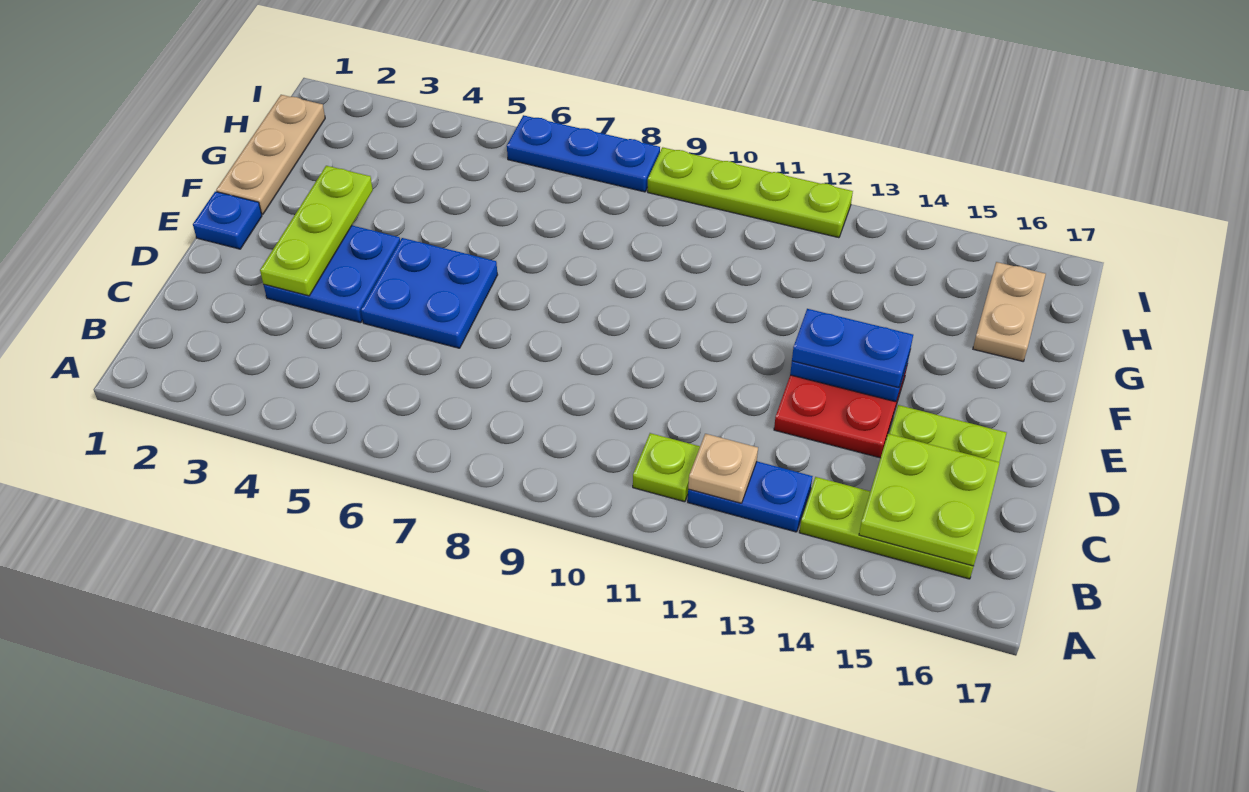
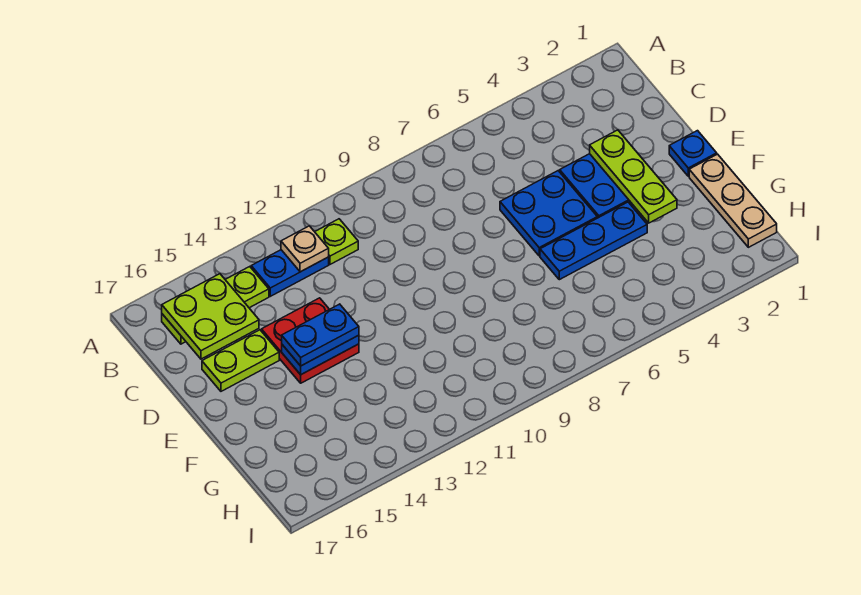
tan 1x2 plate [973,262,1046,361] -> none
blue 1x3 plate [507,115,660,192] -> blue 1x3 plate moved to [540,202,647,280]
lime 1x4 plate [648,147,853,238] -> none

